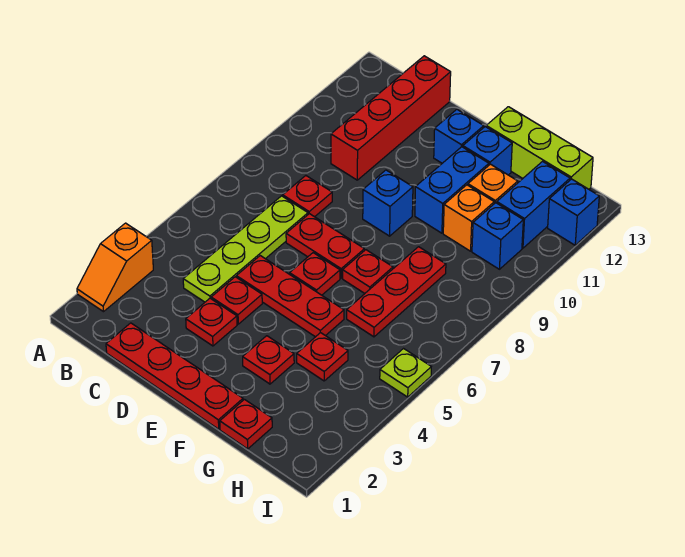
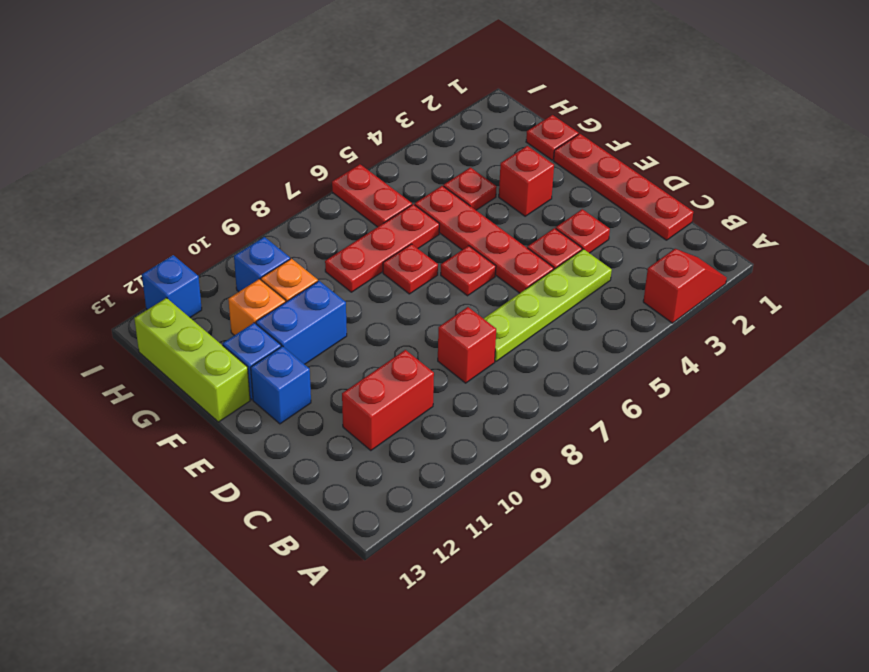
orange 1x2 slope [77,223,153,312] -> red 1x2 slope [643,249,727,323]
red 1x1 plate [283,176,332,217] -> red 1x1 brick [438,307,496,383]
red 1x4 brick [331,56,451,180] -> red 1x2 brick [342,350,434,450]
red 1x3 plate [236,256,344,337] -> red 1x4 plate [415,186,554,293]
red 1x2 plate [286,214,364,278] -> red 1x2 plate moved to [332,164,412,227]
blue 1x1 brick [363,170,413,236] -> none
red 1x1 plate [243,336,294,384] -> red 1x1 brick [499,146,554,216]
blue 1x2 brick [497,161,570,248] -> none
lime 1x1 plate [380,349,431,397] -> none

